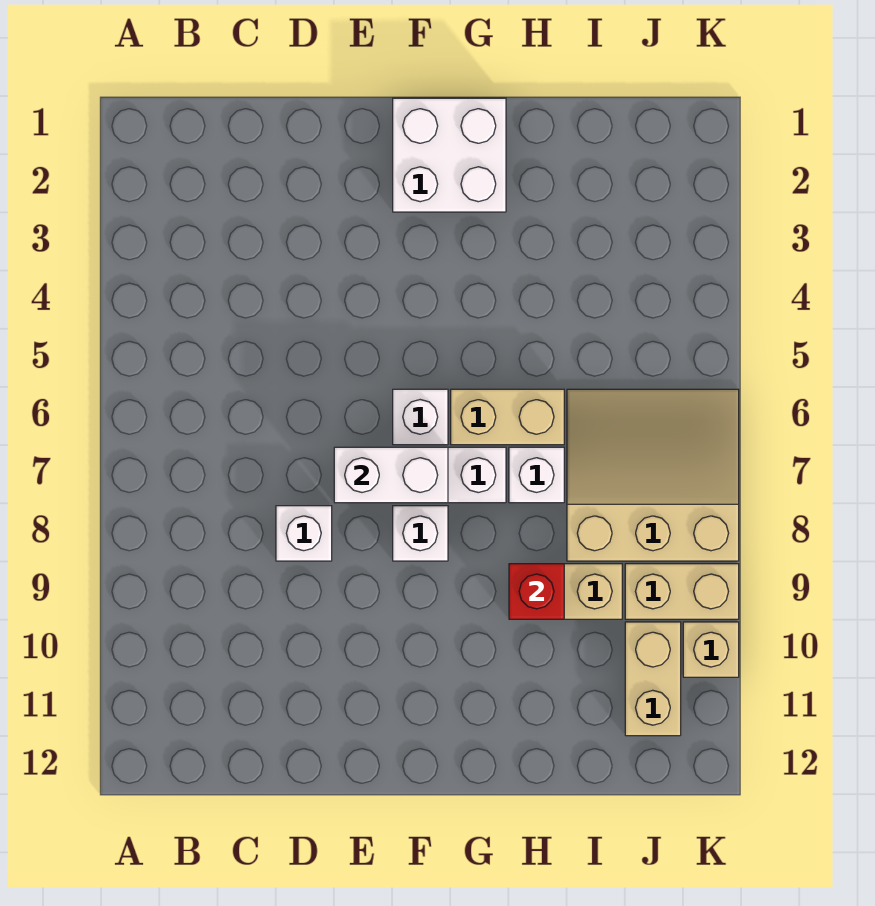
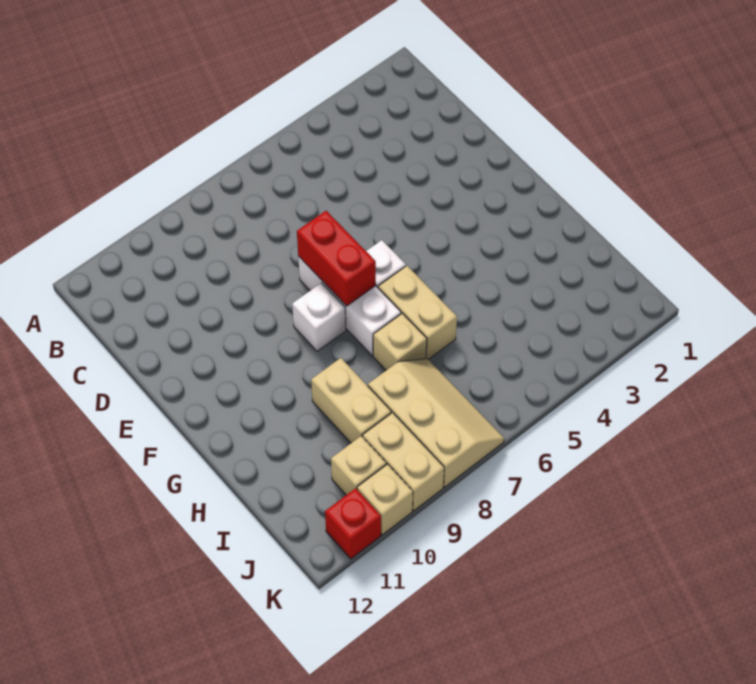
white 1x1 brick [276,506,332,561] -> none
white 1x2 brick [334,447,448,503] -> red 1x2 brick [297,211,376,306]
white 2x2 brick [393,98,506,212] -> none
white 1x1 brick [509,447,564,503] -> tan 1x1 brick [373,313,427,370]
red 1x1 brick [509,564,564,619] -> red 1x1 brick moved to [325,488,381,559]
tan 3x3 slope [567,389,739,561] -> tan 2x3 slope [368,359,504,487]
tan 1x2 brick [625,622,681,736] -> tan 1x1 brick [331,436,386,495]

